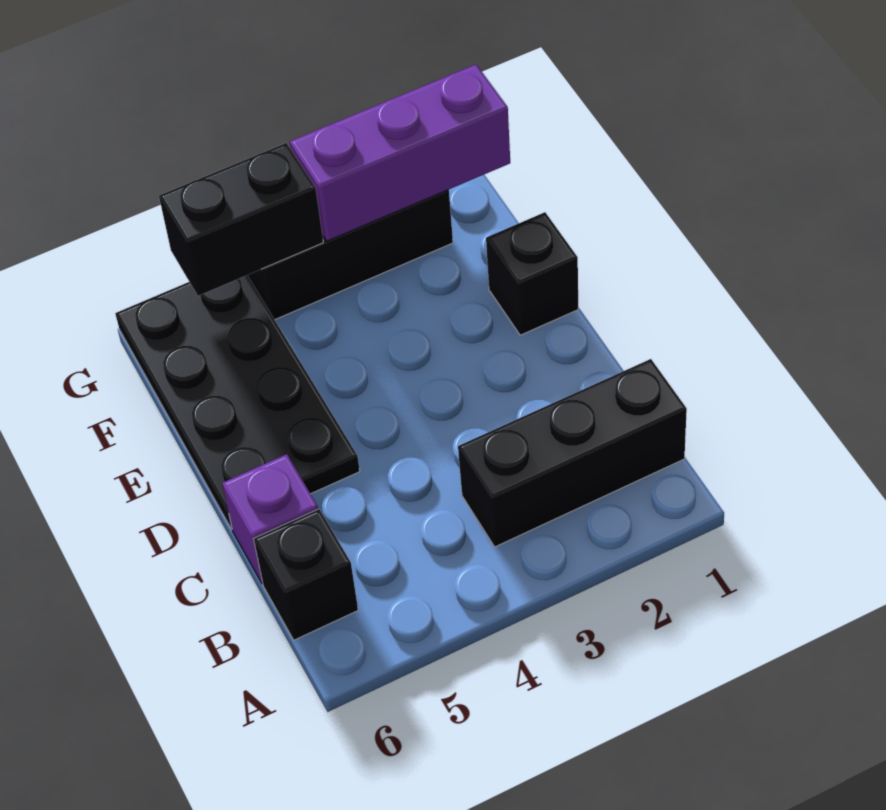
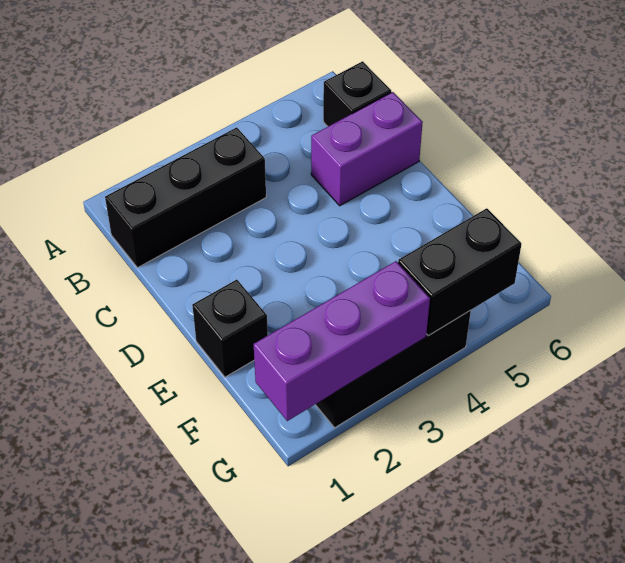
purple 1x1 brick [222,454,318,584] -> purple 1x2 brick [311,92,423,206]
black 2x4 plate [115,276,360,529] -> none

